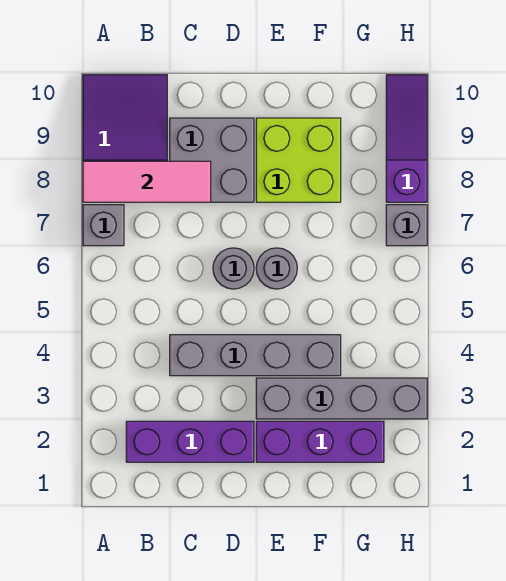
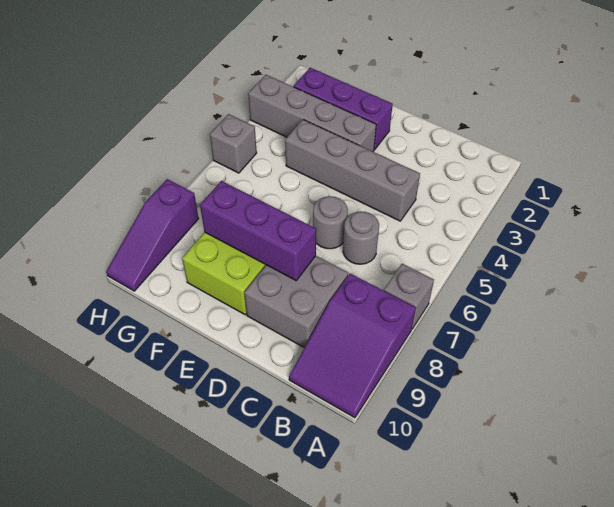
pink 1x3 tile [83,161,211,202] -> none
purple 1x3 brick [126,421,254,462] -> purple 1x3 brick moved to [200,181,316,280]
grey 1x1 round brick [256,248,297,289] -> grey 1x1 round brick moved to [343,211,379,264]
grey 1x1 brick [386,205,427,246] -> grey 1x1 brick moved to [210,114,257,173]

